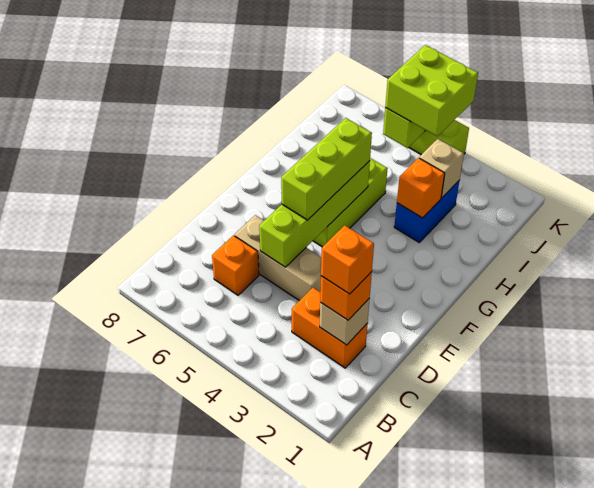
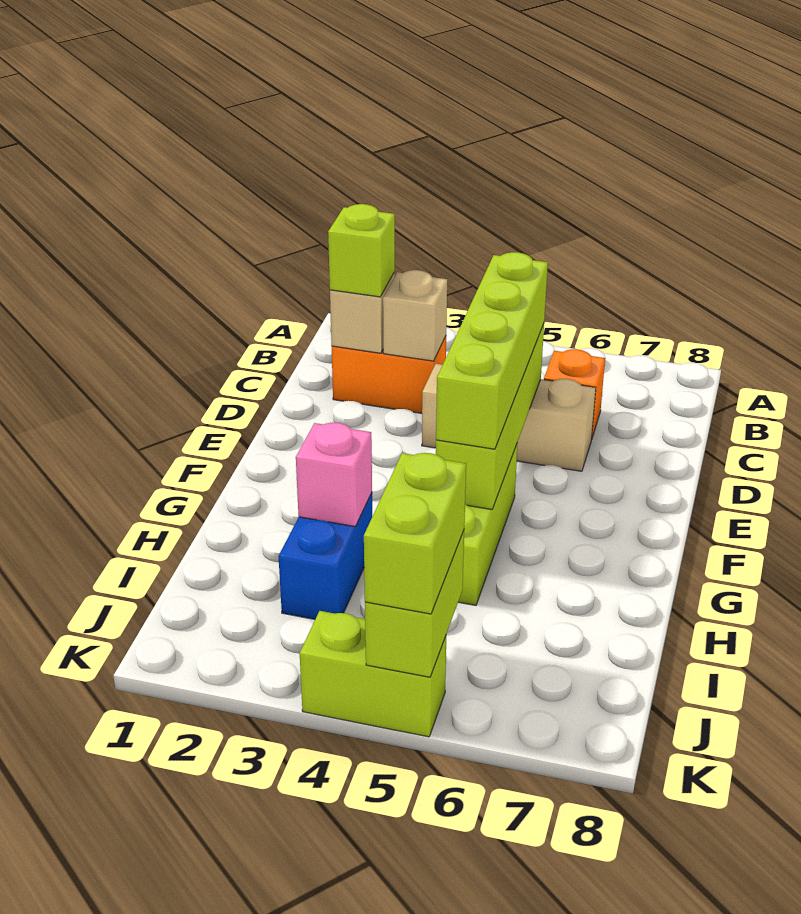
orange 1x1 brick [320,272,372,320] -> lime 1x1 brick [328,204,395,297]
orange 1x1 brick [321,225,374,294] -> none
lime 1x3 brick [281,118,372,220] -> lime 1x4 brick [436,252,548,449]
orange 1x1 brick [397,158,445,218] -> pink 1x1 brick [296,423,372,527]
tan 1x1 brick [419,139,464,198] -> tan 1x1 brick moved to [383,270,447,361]
lime 2x2 brick [385,45,478,137] -> lime 1x2 brick [364,453,466,614]

